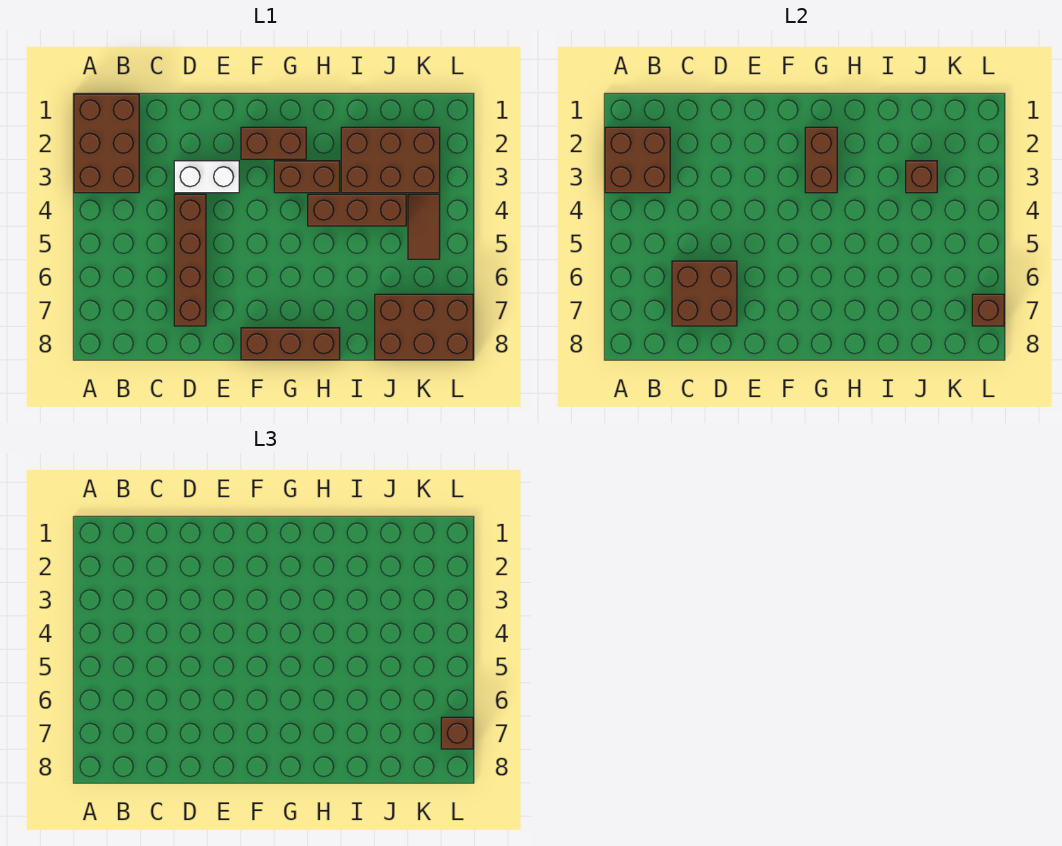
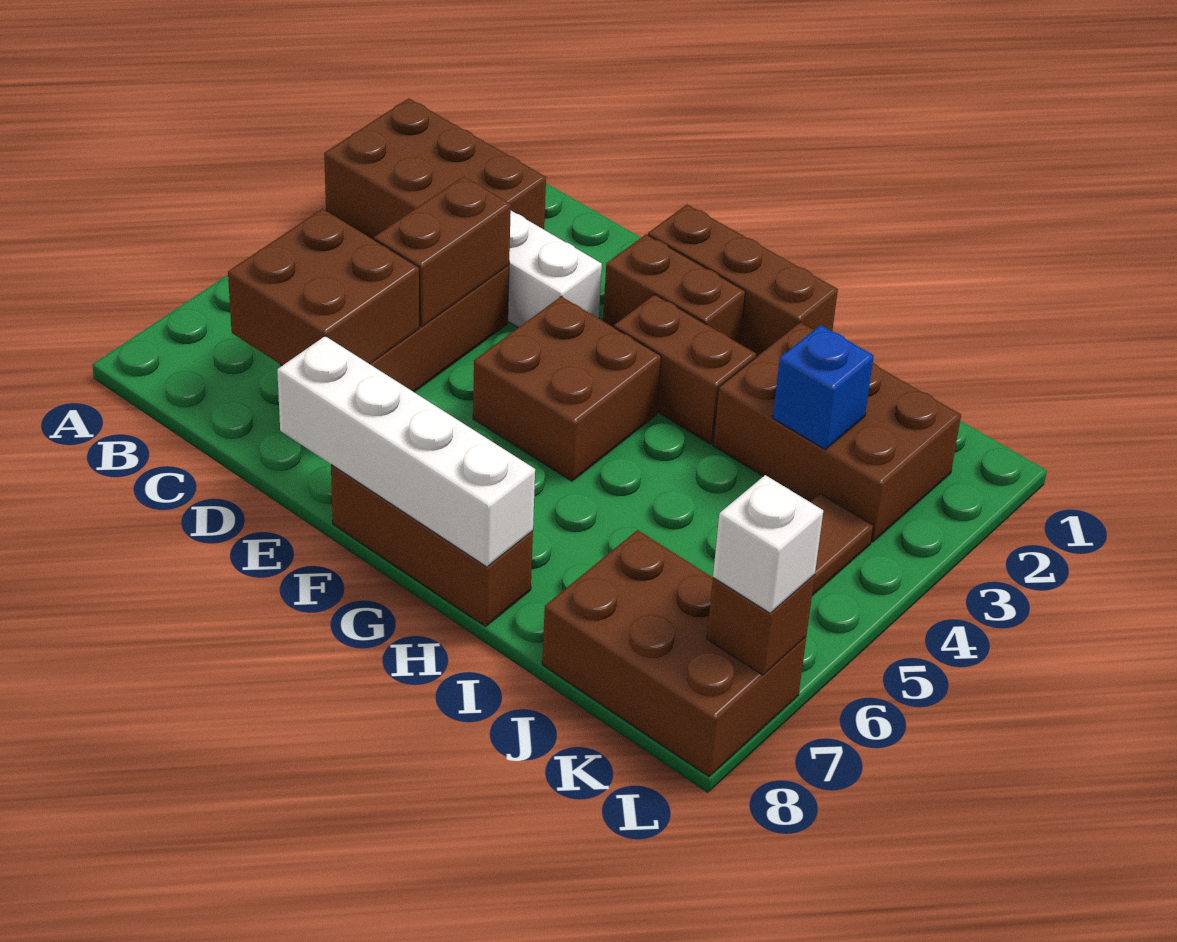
brown 2x3 brick [74,94,139,193] -> brown 2x3 brick turned to [324,98,546,240]
brown 2x2 brick [605,127,670,193] -> brown 2x2 brick moved to [473,296,661,481]
none -> white 1x4 brick [277,336,535,567]
brown 1x2 brick [805,127,837,193] -> brown 1x2 brick moved to [374,176,511,327]
brown 1x3 brick [308,194,406,226] -> brown 1x3 brick moved to [648,204,838,357]
brown 1x1 brick [906,161,937,193] -> blue 1x1 brick [773,325,874,449]
brown 1x1 brick [441,717,473,749] -> white 1x1 brick [713,475,823,613]

